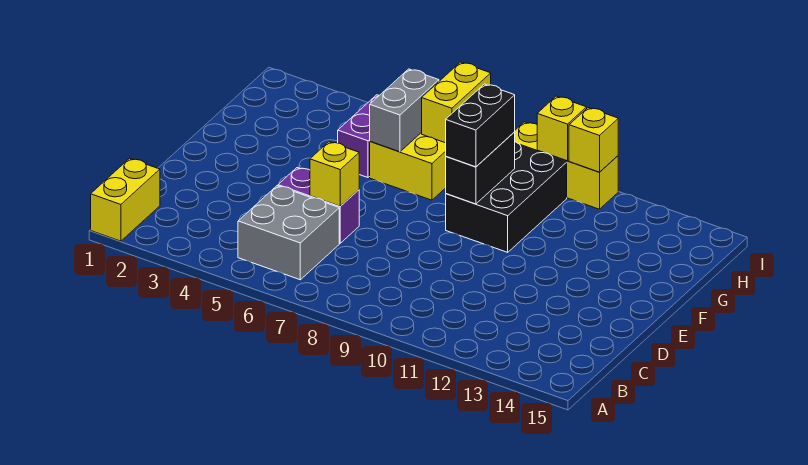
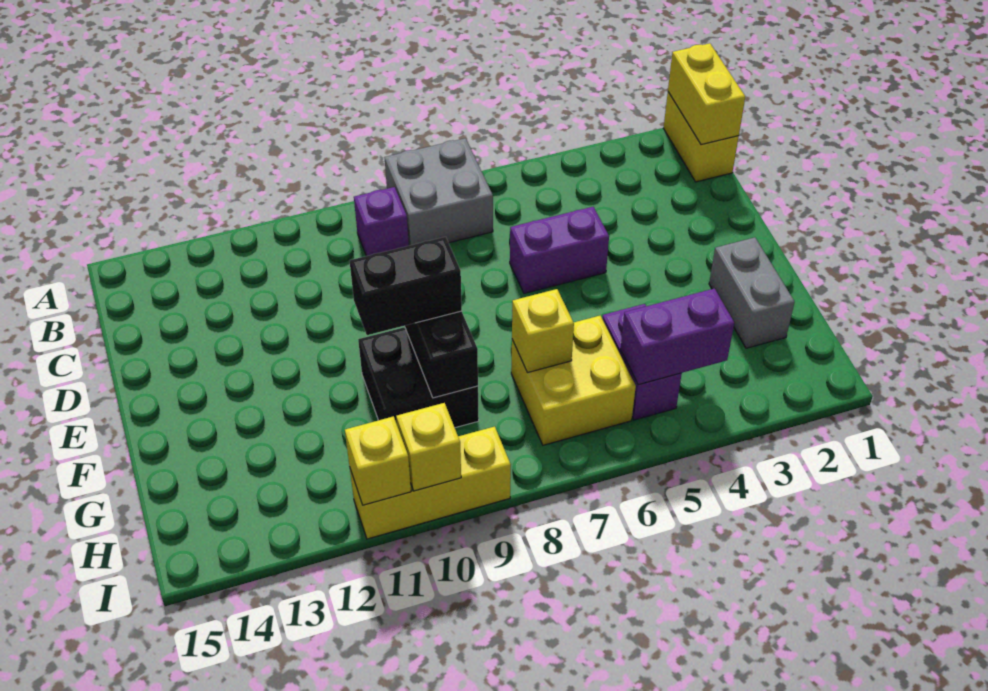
grey 2x2 brick [238,186,339,280] -> grey 2x2 brick moved to [385,138,493,246]
none -> purple 1x1 brick [354,187,409,256]
yellow 1x1 brick [310,142,359,206] -> yellow 1x1 brick moved to [512,289,574,373]
black 2x3 brick [446,142,567,252] -> black 2x2 brick [358,327,479,428]
black 1x2 brick [446,84,515,167] -> black 1x2 brick turned to [349,237,462,335]
grey 1x2 brick [370,69,439,152] -> grey 1x2 brick moved to [709,237,795,348]
none -> purple 1x2 brick [620,289,734,385]
yellow 1x2 brick [422,62,491,143] -> yellow 1x2 brick moved to [668,43,745,145]

